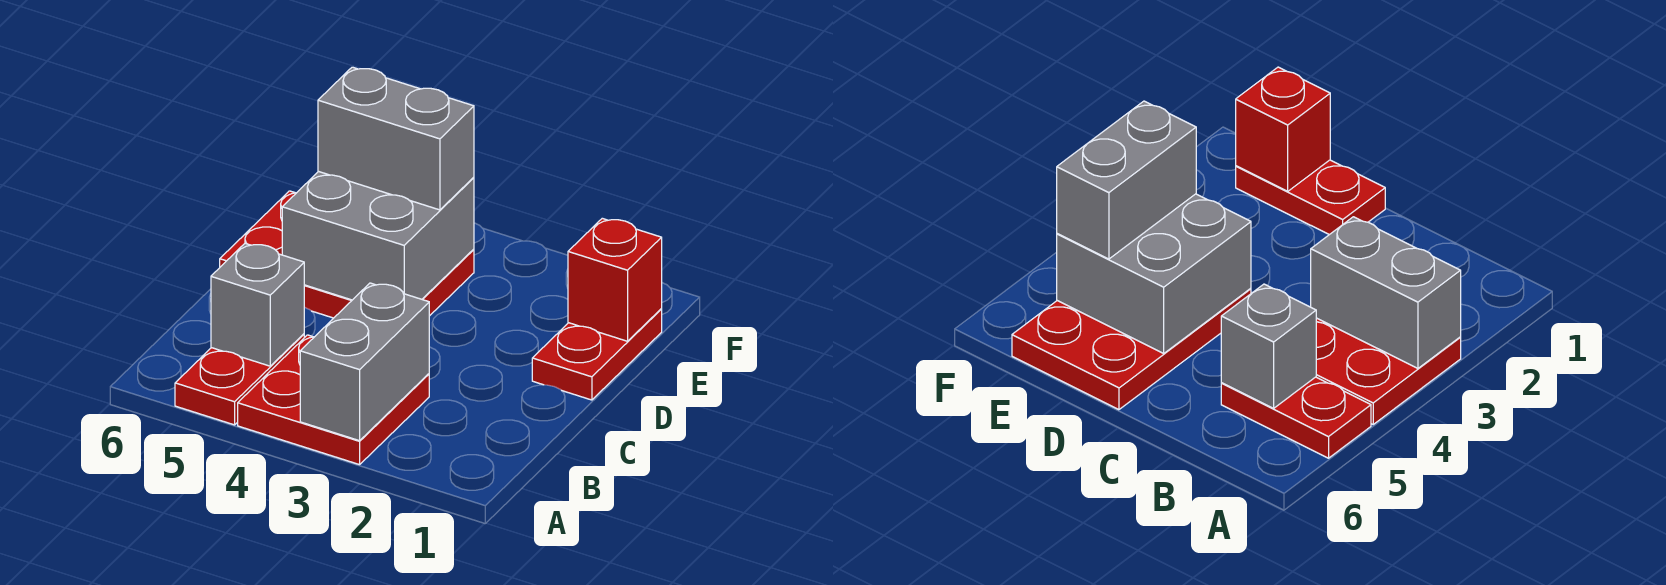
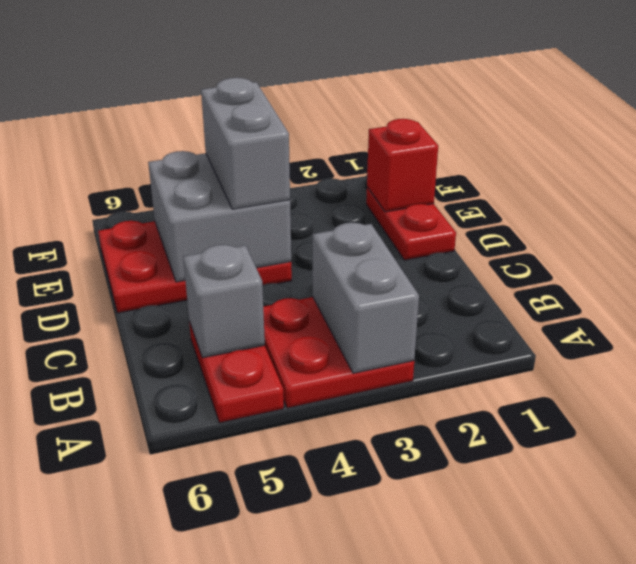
grey 1x2 brick [318,67,474,210] -> grey 1x2 brick turned to [201,78,290,209]

